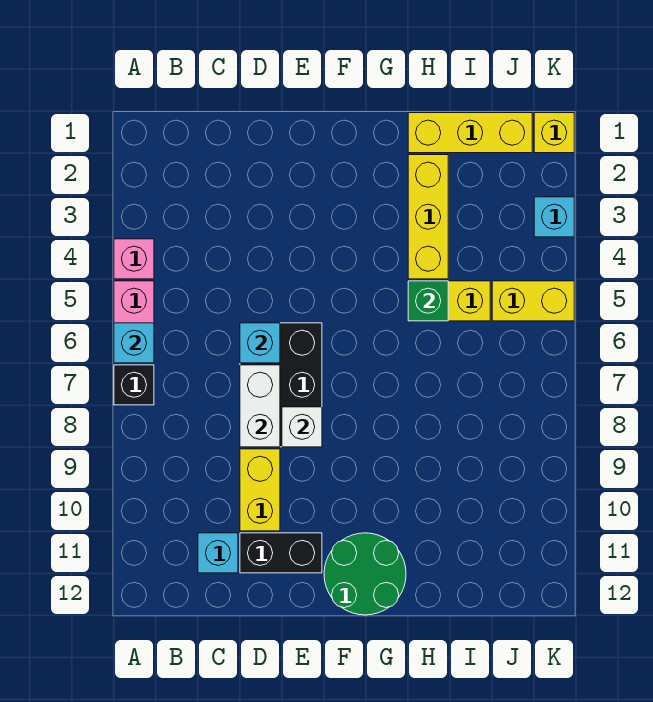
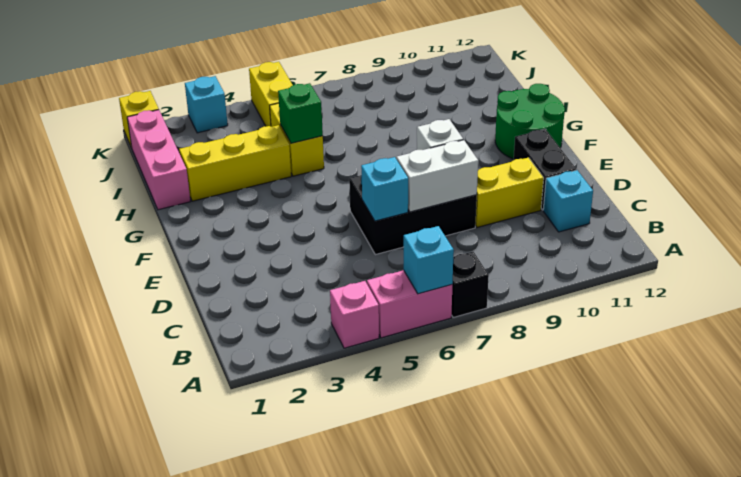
yellow 1x3 brick [408,113,532,153] -> pink 1x3 brick [127,110,190,210]

